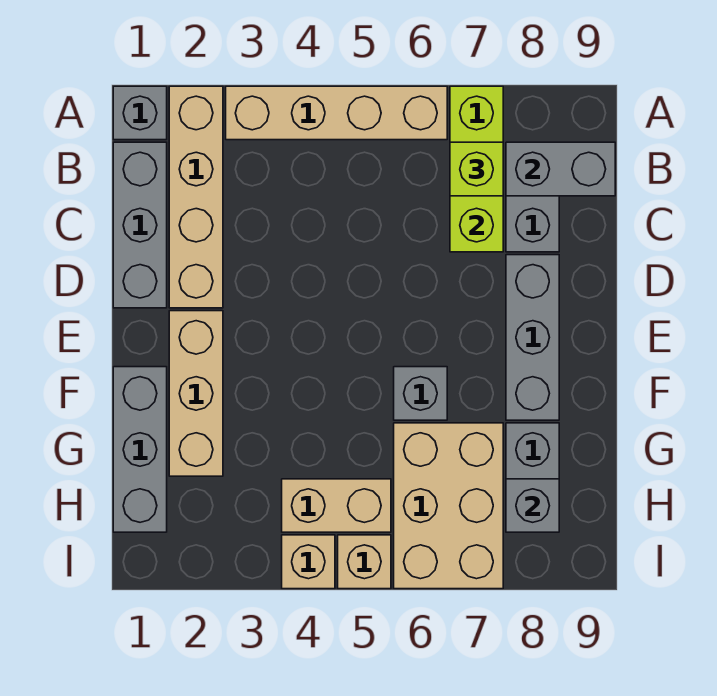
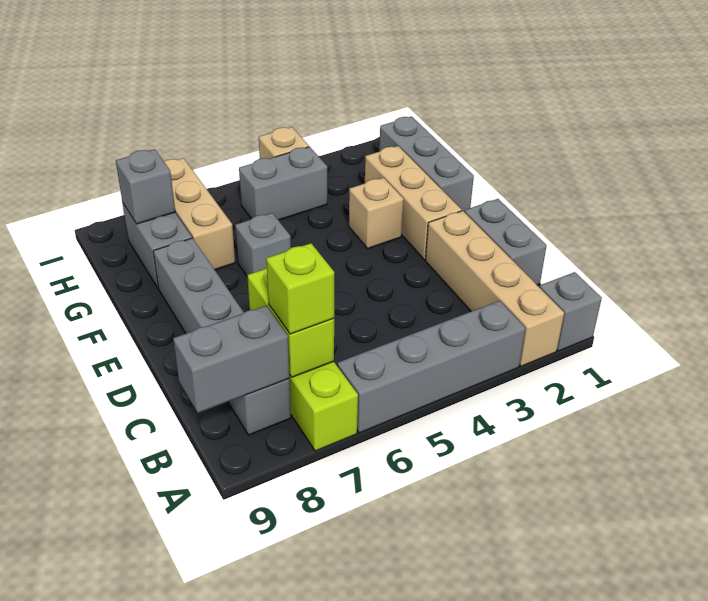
tan 1x4 brick [226,86,447,140] -> grey 1x4 brick [337,301,526,433]
grey 1x3 brick [113,142,167,308] -> grey 1x2 brick [464,199,547,285]
tan 2x3 brick [394,423,503,589] -> tan 1x3 brick [164,158,235,270]
tan 1x2 brick [282,479,391,532] -> grey 1x2 brick [239,147,327,220]
tan 1x1 brick [338,535,391,589] -> tan 1x1 brick moved to [349,178,404,249]

